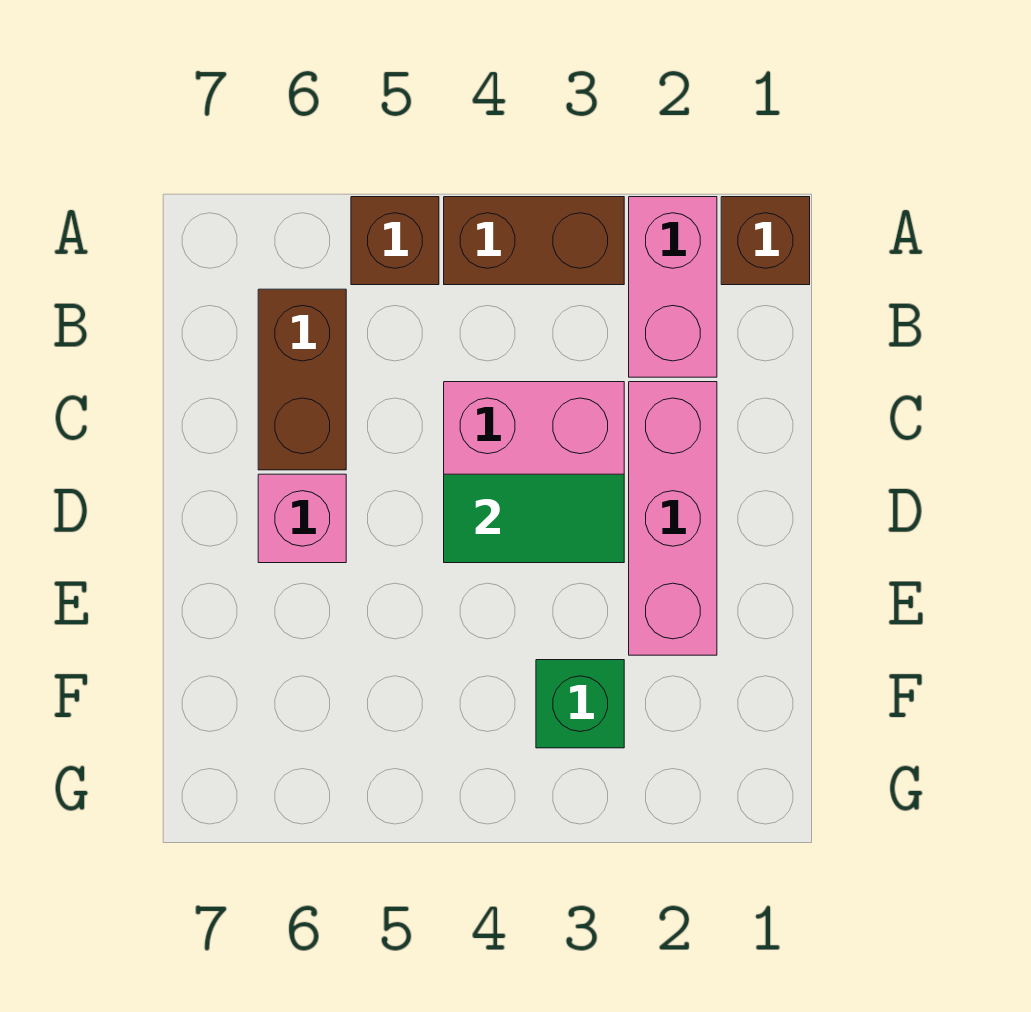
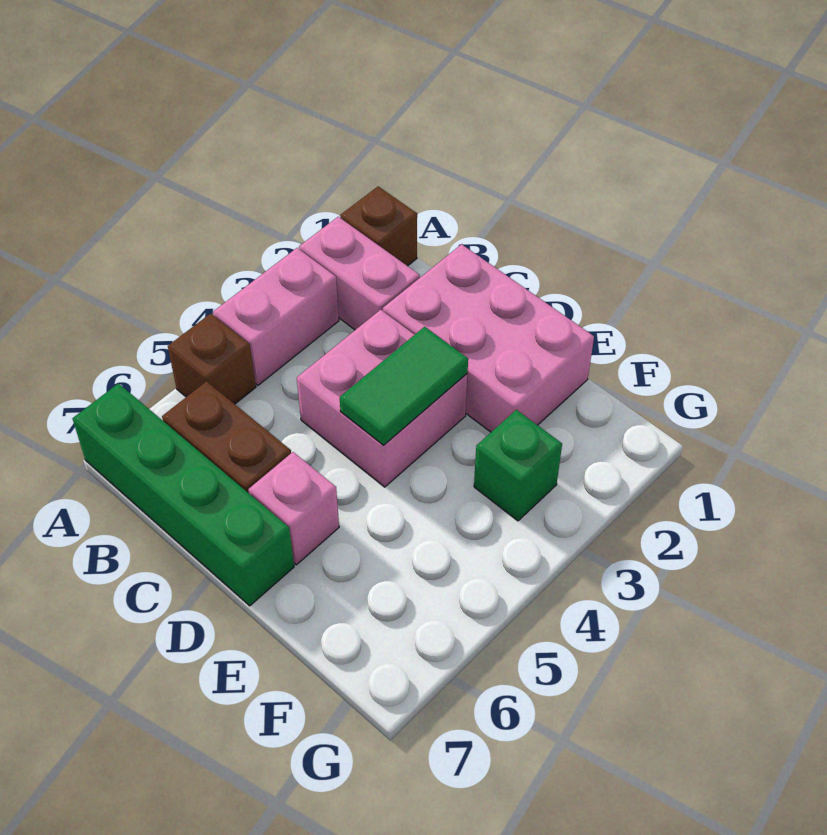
brown 1x2 brick [444,197,624,285] -> pink 1x2 brick [213,248,339,385]
none -> green 1x4 brick [73,384,294,606]
pink 1x3 brick [629,382,717,655] -> pink 2x3 brick [383,244,594,432]

